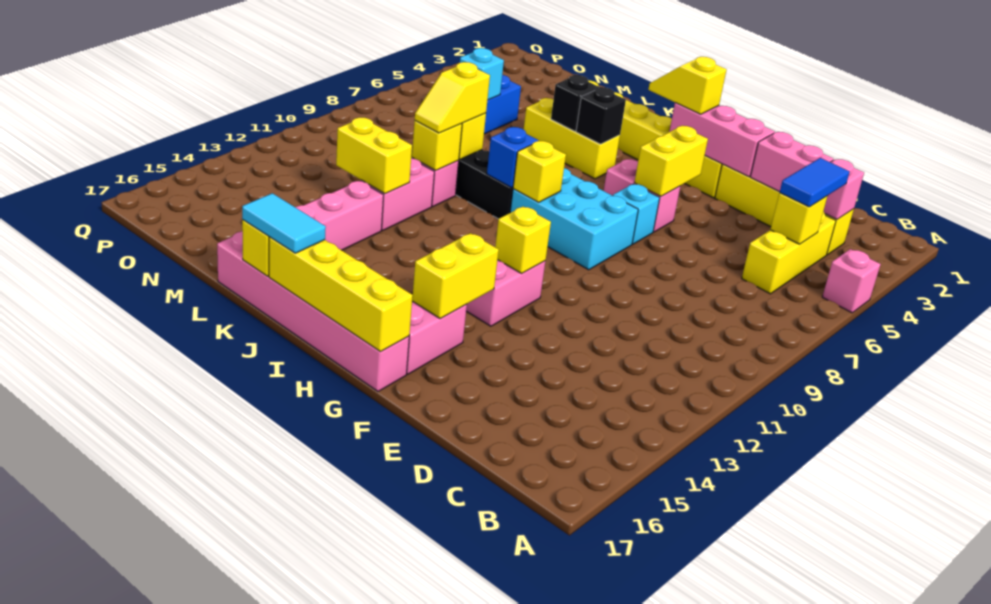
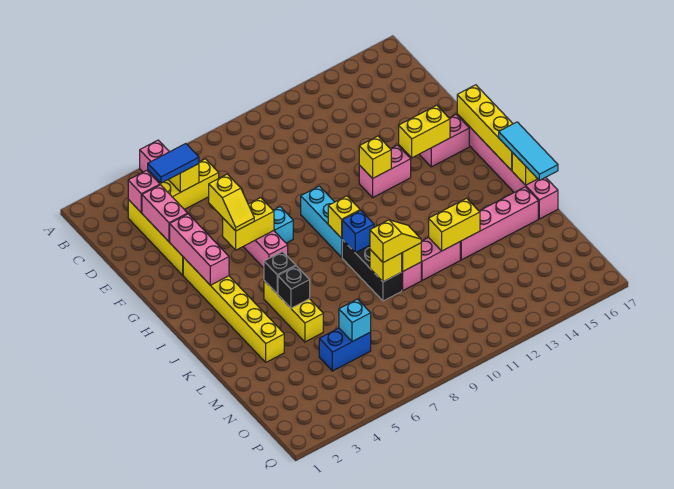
cyan 2x3 brick [510,168,638,270] -> cyan 1x3 brick [301,186,342,257]
yellow 1x2 slope [648,57,727,114] -> yellow 1x2 slope moved to [209,174,254,231]
cyan 1x2 tile [242,193,326,253] -> cyan 1x3 tile [499,122,558,180]
yellow 1x2 brick [336,117,412,194] -> yellow 1x2 brick turned to [429,198,480,251]

